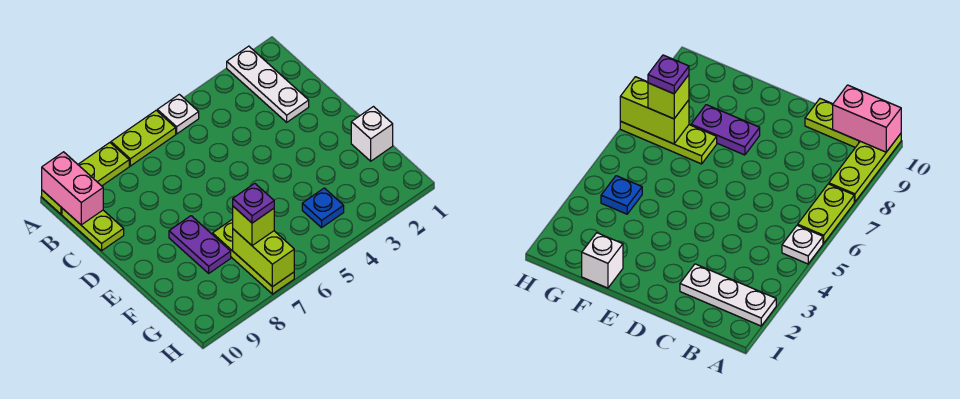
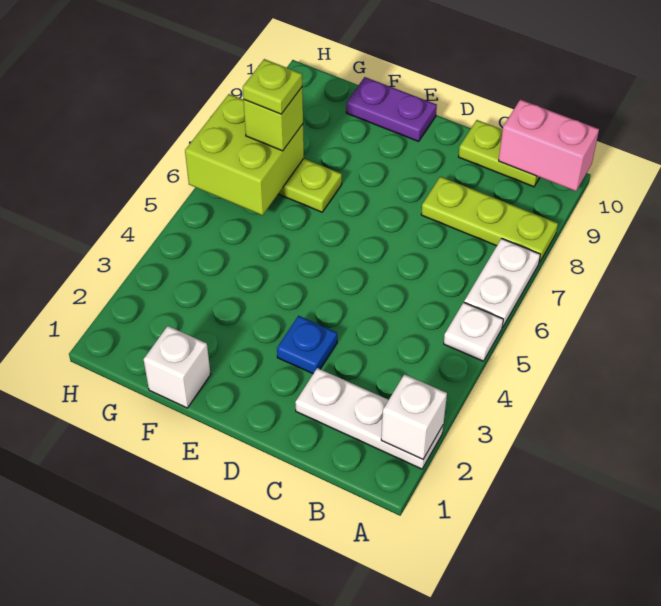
none -> white 1x1 brick [381,374,447,459]
lime 1x2 plate [111,110,176,166] -> white 1x2 plate [464,239,540,327]
lime 1x3 plate [42,143,129,214] -> lime 1x3 plate turned to [421,176,558,263]
purple 1x2 plate [169,216,231,273] -> purple 1x2 plate moved to [346,77,437,141]
blue 1x1 plate [302,188,344,228] -> blue 1x1 plate moved to [277,316,337,374]
lime 1x2 brick [233,229,294,287] -> lime 2x2 brick [185,94,304,215]
purple 1x1 plate [233,183,274,223] -> lime 1x1 plate [243,59,302,114]

